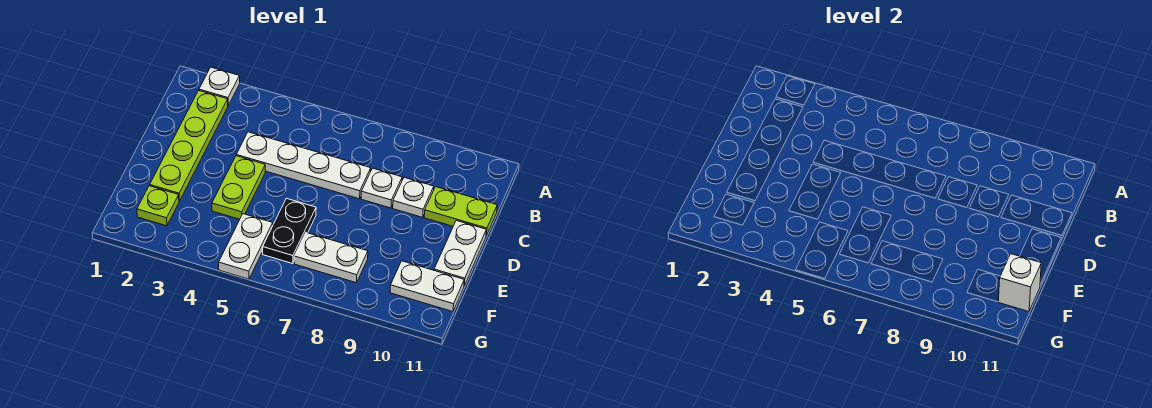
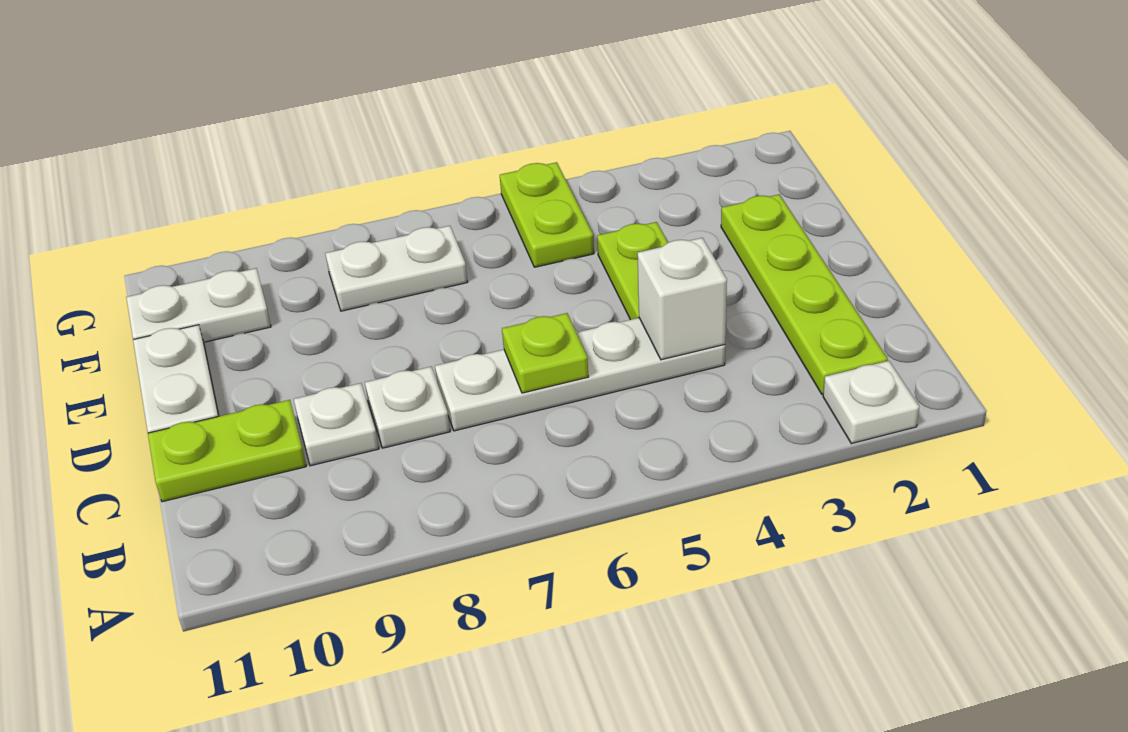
black 1x2 plate [263,198,316,264] -> none
lime 1x1 plate [137,186,179,226] -> lime 1x1 plate moved to [502,313,588,393]
white 1x2 plate [219,214,273,279] -> lime 1x2 plate [500,162,594,267]
white 1x1 brick [998,254,1041,312] -> white 1x1 brick moved to [637,238,727,360]

